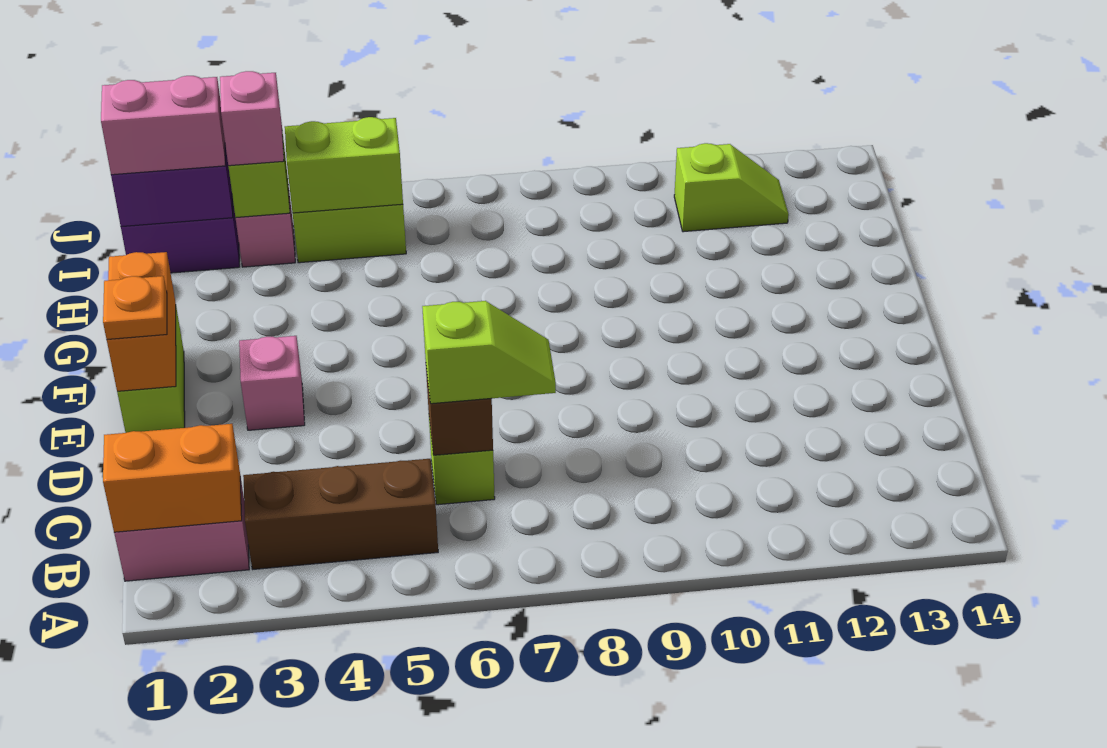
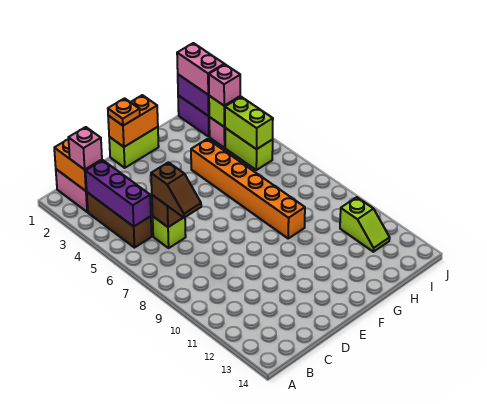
none -> purple 1x3 brick [86,160,151,227]
lime 1x2 slope [422,301,556,404] -> brown 1x2 slope [151,162,201,218]
pink 1x1 brick [239,336,305,430] -> pink 1x1 brick moved to [68,127,102,170]
none -> orange 1x6 brick [191,139,305,238]

